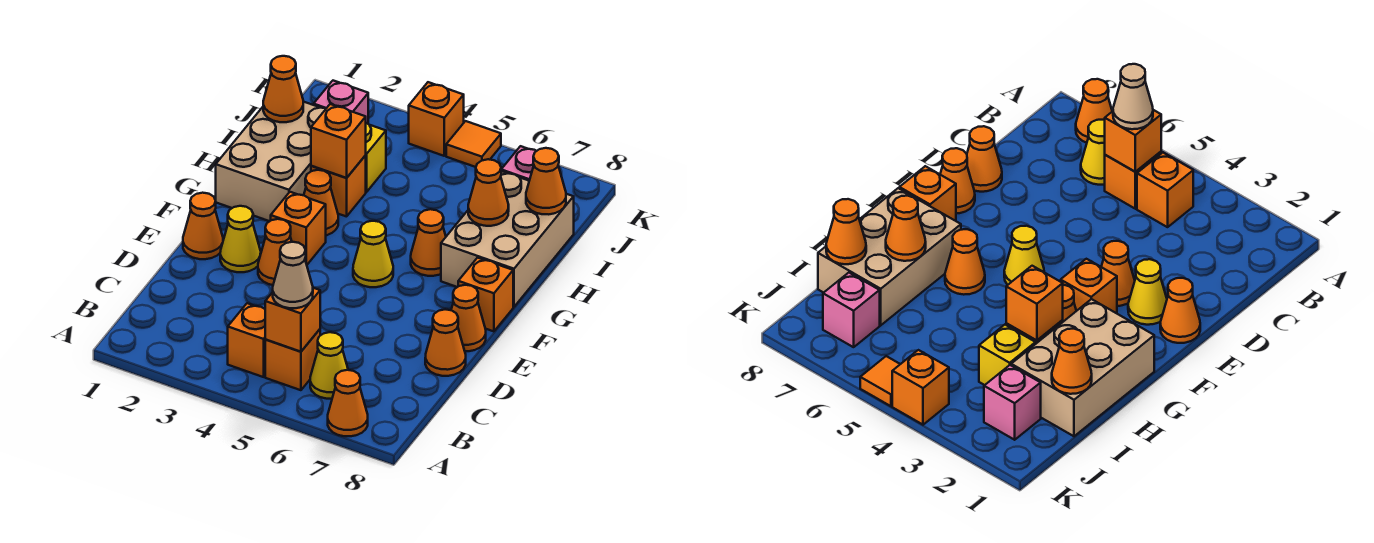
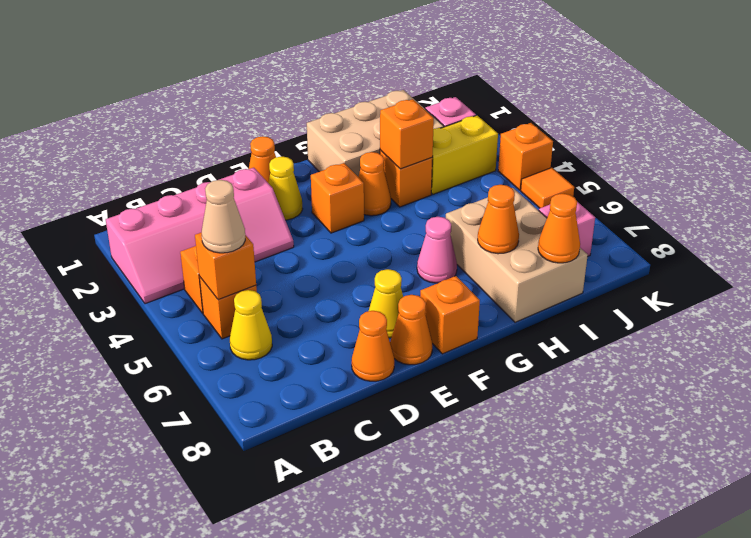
none -> pink 2x4 slope [106,168,294,304]
orange 1x1 cone [328,370,368,436] -> none
orange 1x1 cone [258,219,292,285] -> none
yellow 1x1 cone [353,221,393,287] -> yellow 1x1 cone moved to [369,269,403,338]
orange 1x1 cone [411,209,446,276] -> pink 1x1 cone [417,217,457,283]
tan 2x3 brick [441,171,574,307] -> tan 2x3 brick turned to [446,188,588,322]
orange 1x1 cone [263,56,303,122] -> none
yellow 1x1 brick [366,123,386,192] -> yellow 1x2 brick [431,116,498,194]

